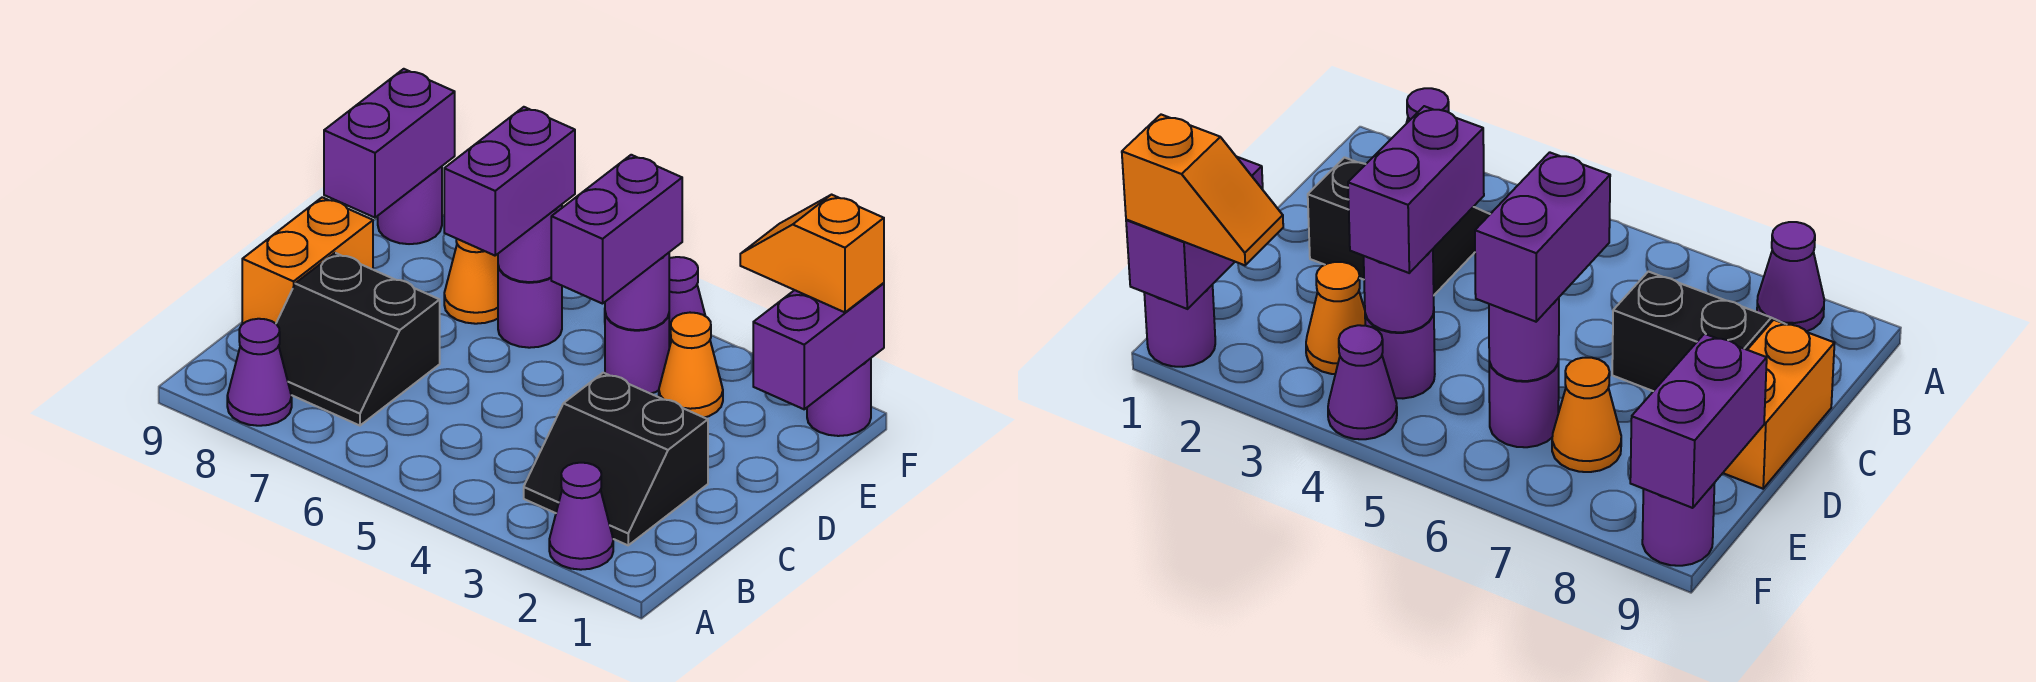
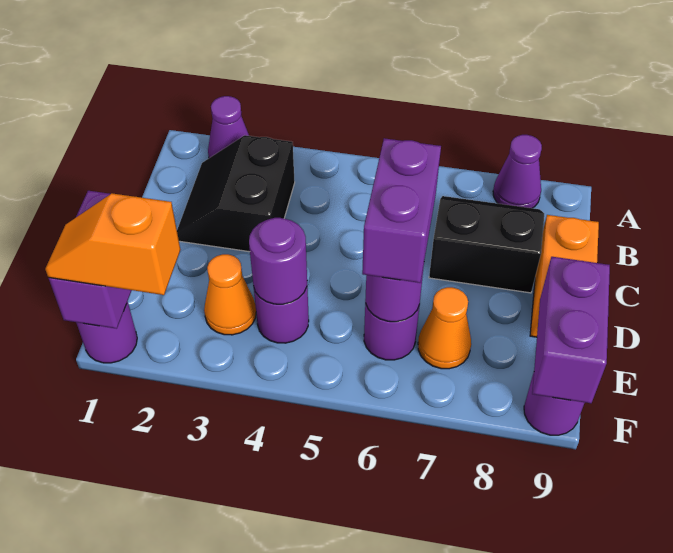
black 2x2 slope [524,373,708,545] -> black 2x2 slope turned to [177,135,295,252]
purple 1x2 brick [551,155,682,304] -> none
orange 1x2 slope [740,195,884,312] -> orange 1x2 slope turned to [45,193,180,295]
purple 1x1 cone [669,257,705,348] -> none

